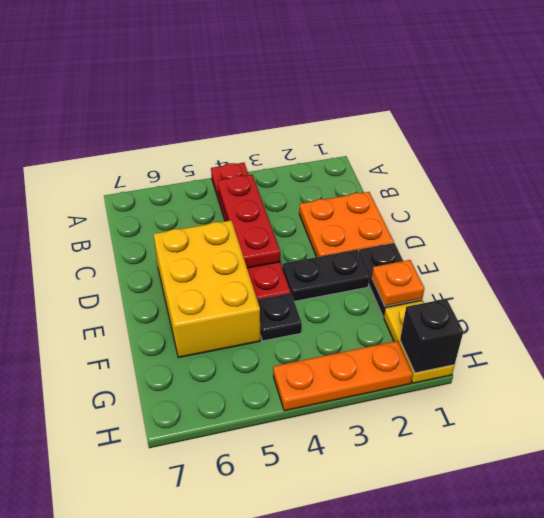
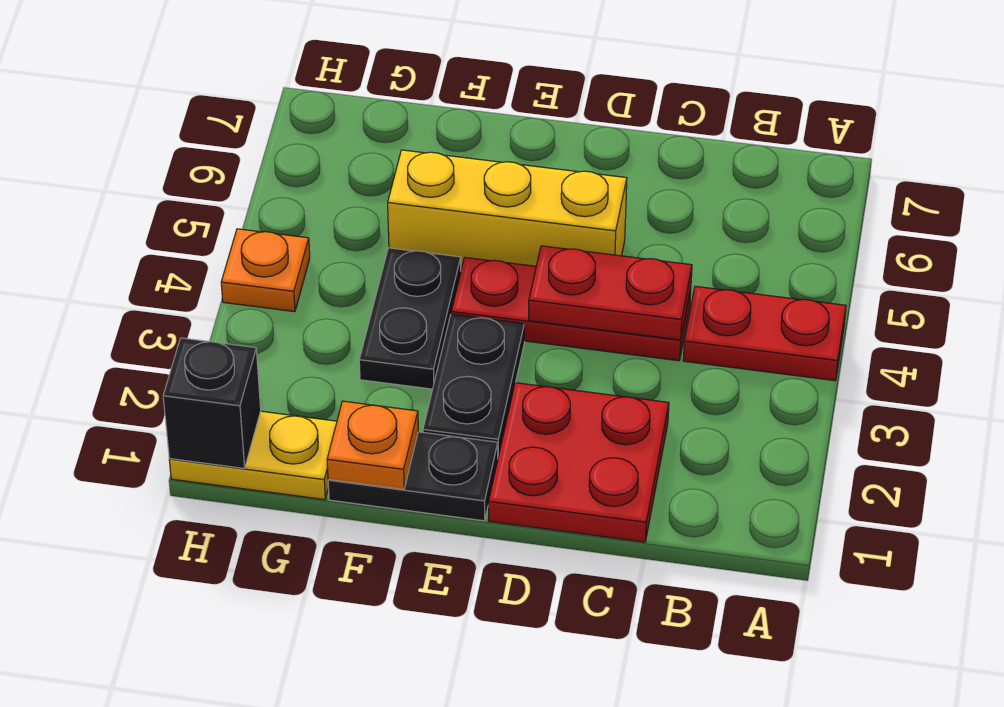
red 1x3 plate [218,175,280,268] -> red 1x2 plate [529,246,692,340]
orange 2x2 plate [299,192,394,257] -> red 2x2 plate [488,383,669,542]
yellow 2x3 brick [154,220,260,358] -> yellow 1x3 brick [388,150,627,269]
black 1x1 plate [257,293,302,341] -> black 1x2 plate [359,248,461,389]
orange 1x3 plate [273,341,413,411] -> orange 1x1 plate [221,229,310,312]

